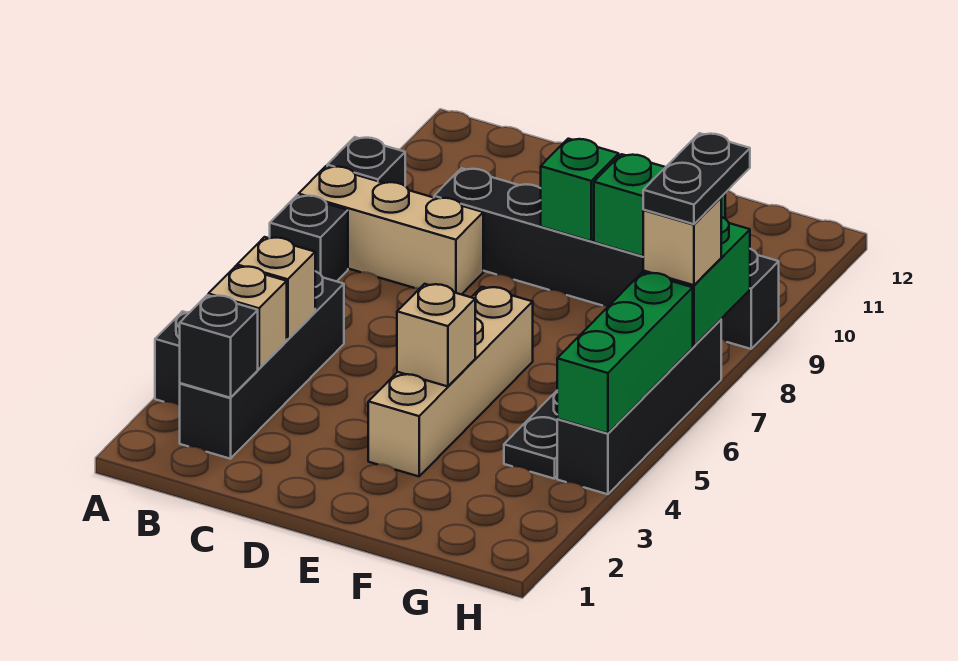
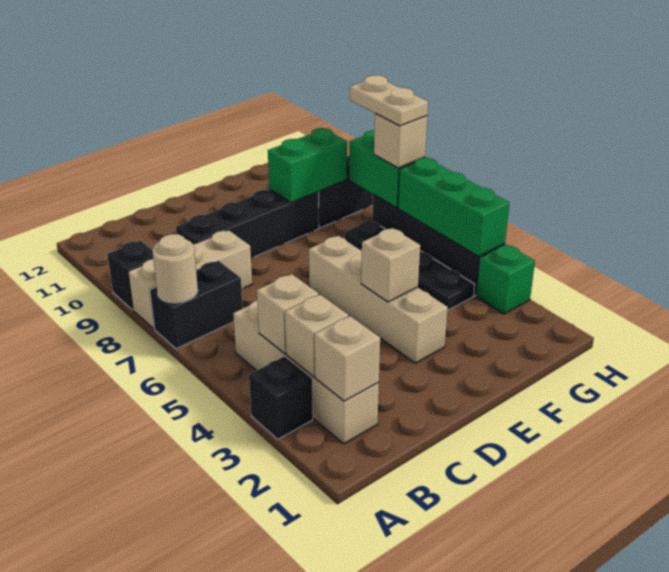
black 1x1 brick [270,195,348,281] -> black 1x2 brick [150,261,243,349]
none -> tan 1x1 round brick [152,234,198,303]
black 1x4 brick [180,271,344,459] -> tan 1x4 brick [233,301,379,444]
black 1x1 brick [180,295,258,398] -> tan 1x1 brick [315,316,380,401]
green 1x1 brick [541,139,619,241] -> green 1x1 brick moved to [476,245,535,314]
black 1x2 plate [643,133,750,224] -> tan 1x2 plate [350,75,428,126]

